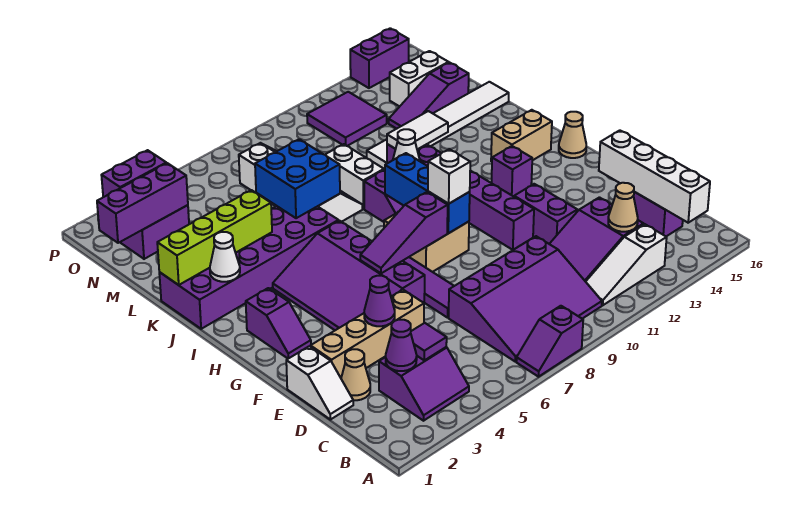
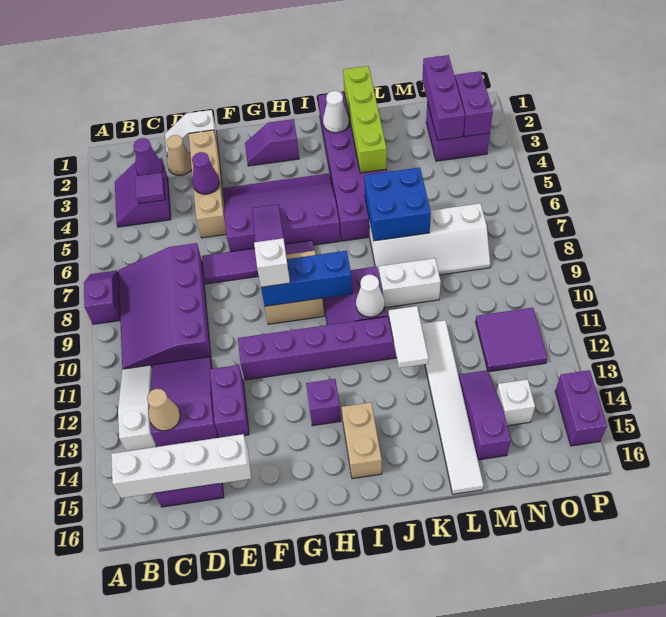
purple 1x2 brick [514,184,577,244] -> purple 1x2 brick turned to [210,365,249,438]
tan 1x1 cone [559,112,586,158] -> none
white 1x2 brick [390,51,449,107] -> white 1x1 brick [496,379,535,426]

